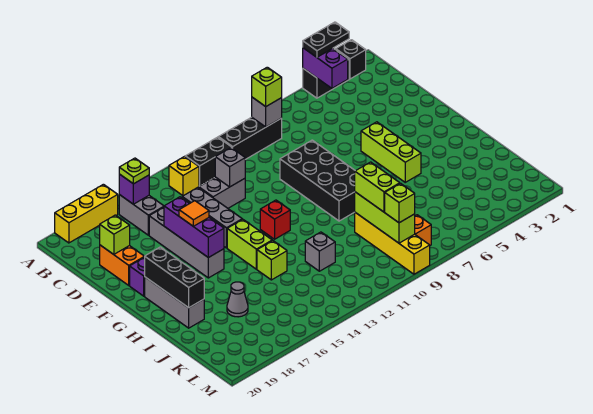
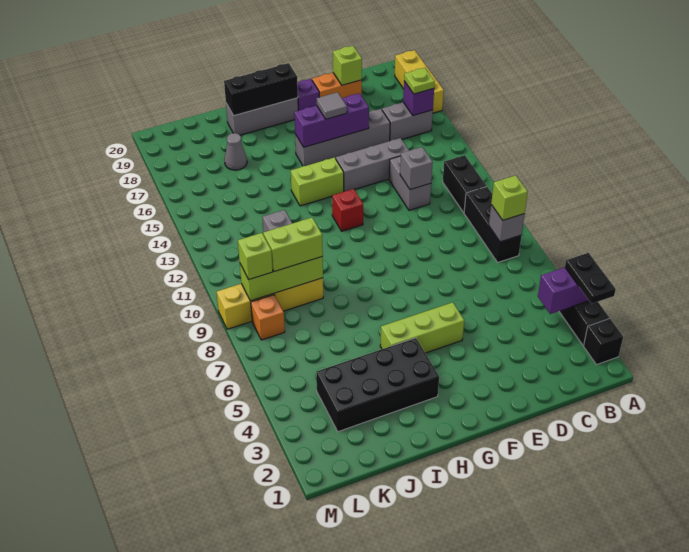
yellow 1x1 brick [169,156,199,196] -> none
black 2x4 brick [280,140,355,221] -> black 2x4 brick moved to [316,338,439,432]
orange 1x1 tile [179,201,209,226] -> grey 1x1 tile [317,92,347,119]
lime 1x1 brick [257,241,287,280] -> none

